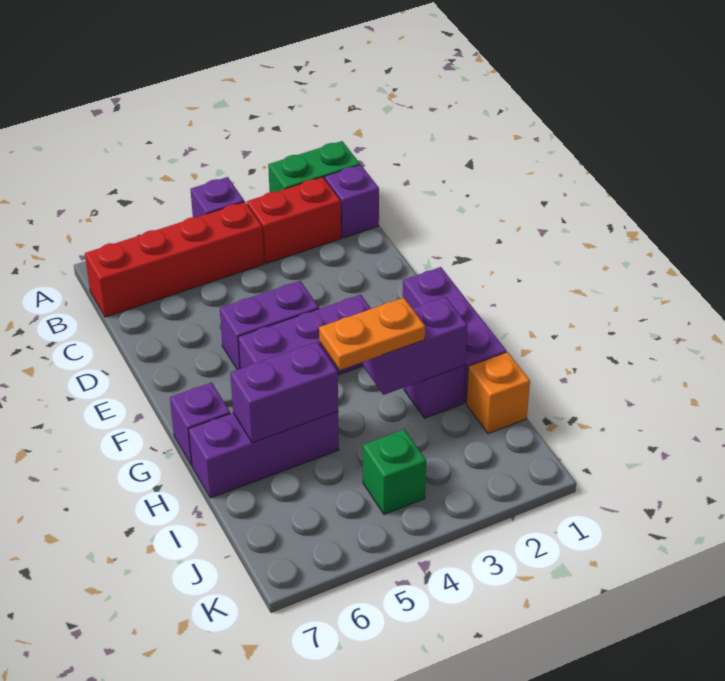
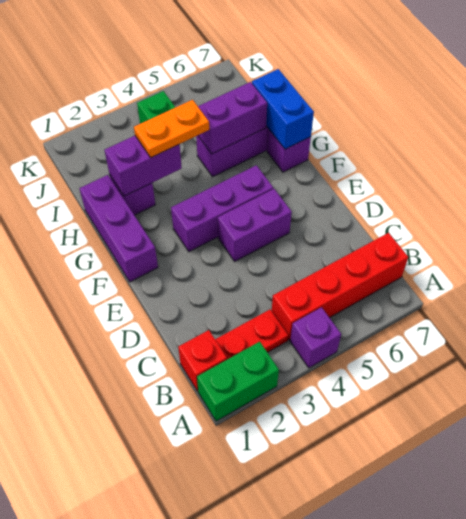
purple 1x1 brick [325,165,379,238] -> red 1x1 brick [178,330,227,391]
red 1x2 brick [247,177,341,264] -> red 1x2 plate [215,310,288,359]
none -> blue 1x2 brick [252,69,314,149]
orange 1x1 brick [466,352,530,434] -> none

